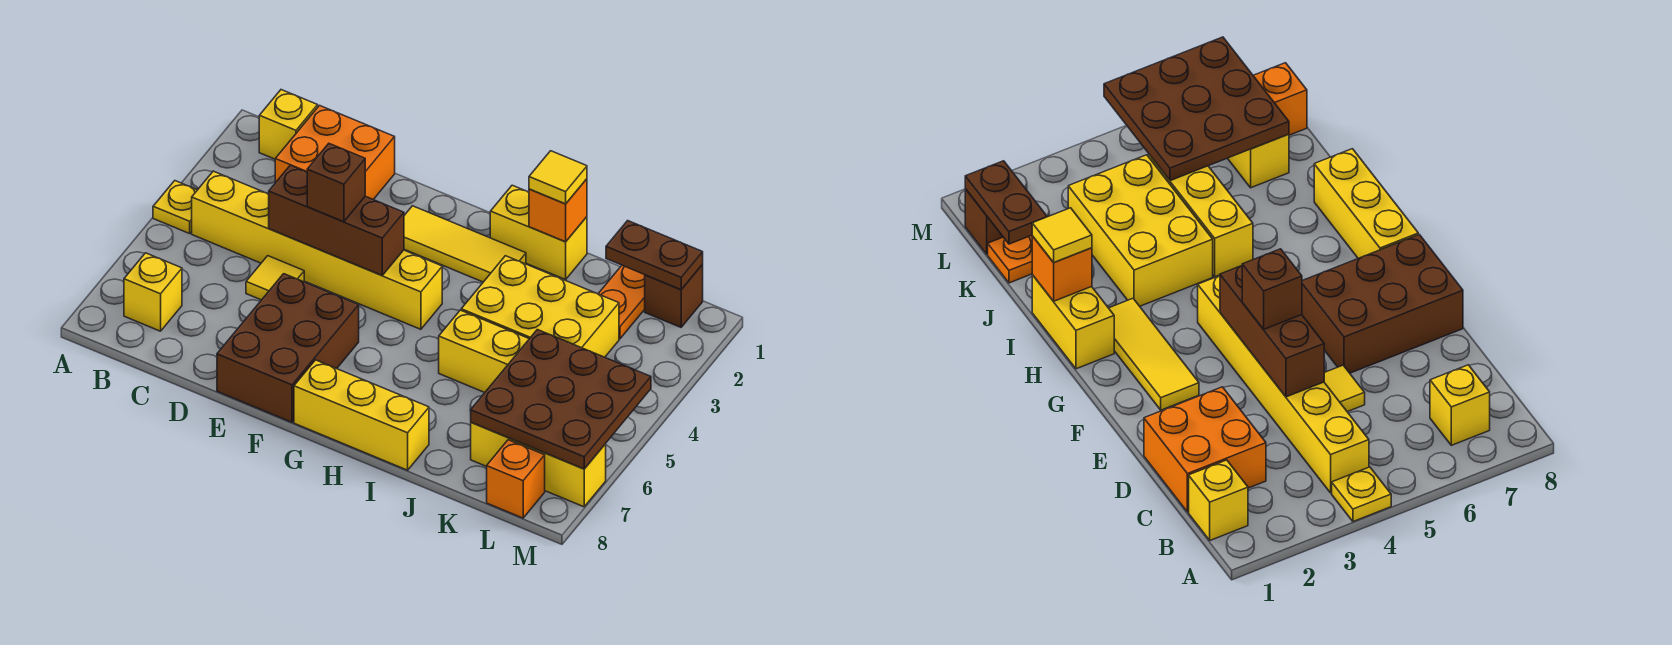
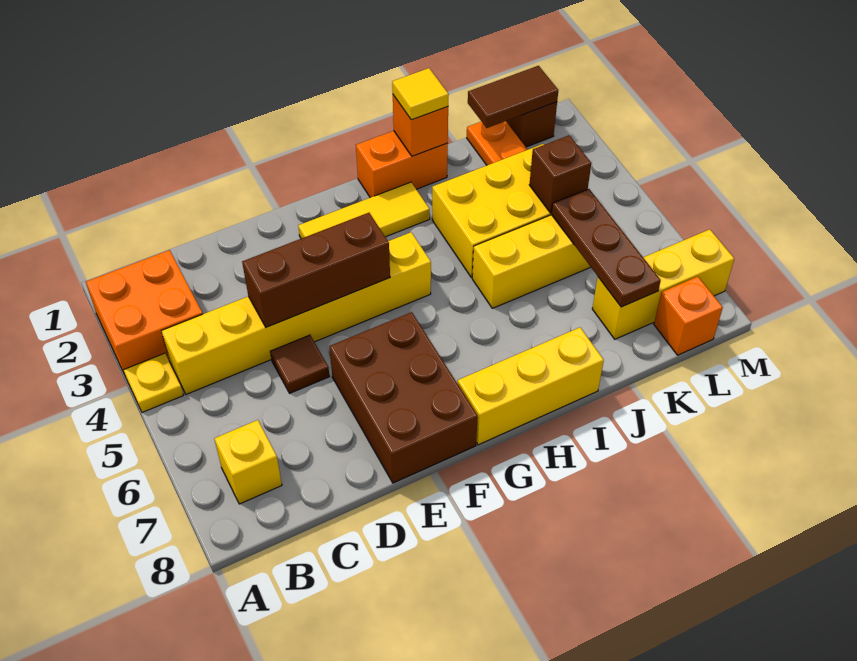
yellow 1x1 brick [259,90,318,159] -> none
orange 2x2 brick [275,106,395,199] -> orange 2x2 brick moved to [86,250,202,375]
yellow 1x1 tile [246,256,304,300] -> brown 1x1 tile [270,335,330,393]
brown 1x1 brick [307,144,365,222] -> brown 1x1 brick moved to [529,135,591,213]
yellow 1x2 brick [490,185,587,280] -> orange 1x2 brick [356,131,448,198]
brown 1x2 plate [606,221,703,289] -> brown 1x2 tile [468,66,558,128]
brown 3x3 plate [471,330,651,469] -> brown 1x3 plate [551,189,661,307]

